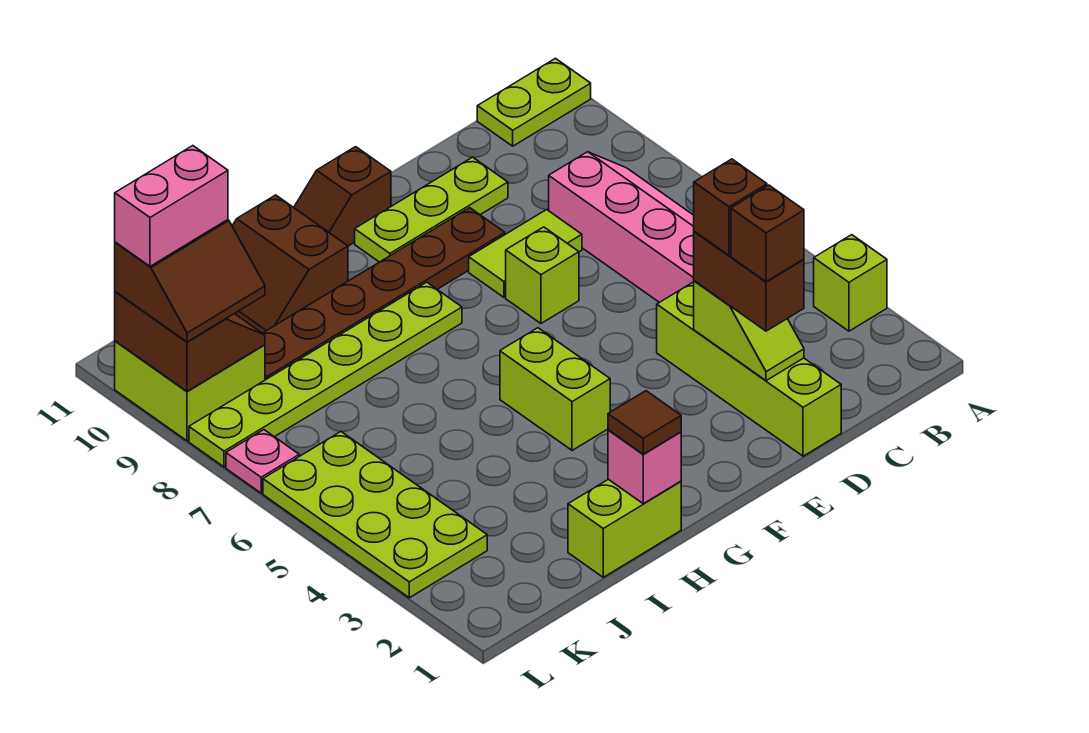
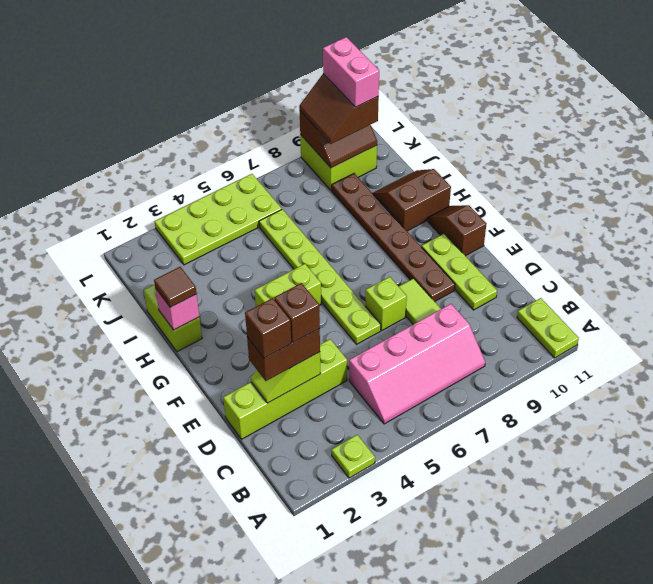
lime 1x1 brick [814,235,887,331] -> lime 1x1 plate [332,435,375,478]
lime 1x6 plate [189,282,462,467] -> lime 1x6 plate moved to [259,209,381,344]
pink 1x1 plate [226,430,299,493] -> none

